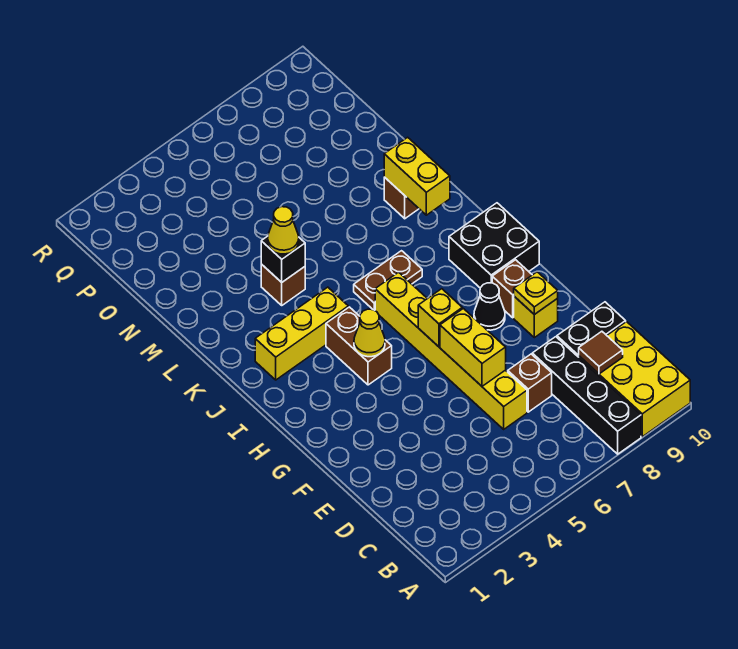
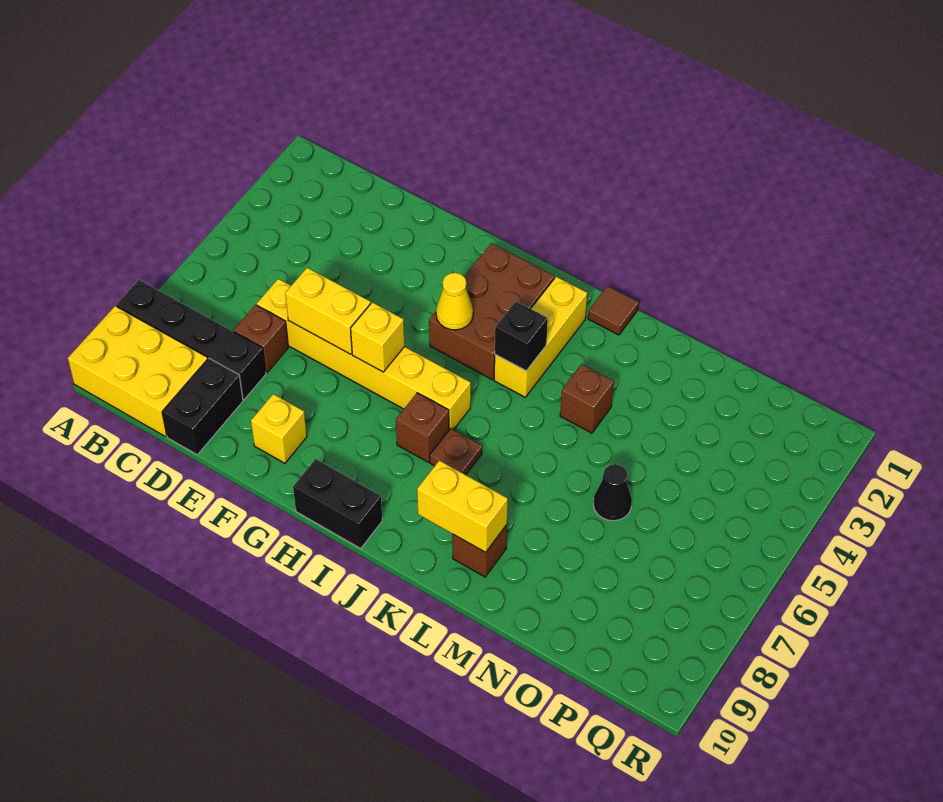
brown 1x1 tile [579,331,623,374] -> brown 1x1 tile moved to [588,286,638,335]
yellow 1x1 plate [514,272,558,315] -> none
black 1x1 cone [474,283,505,330] -> black 1x1 cone moved to [593,464,632,521]
brown 1x1 brick [492,260,532,318] -> brown 1x1 brick moved to [396,393,449,462]
brown 1x2 brick [326,307,392,385] -> brown 2x3 brick [429,243,554,380]
black 2x2 brick [449,203,539,288] -> black 1x2 brick [293,459,382,549]
brown 1x2 plate [354,251,422,310] -> brown 1x1 plate [430,429,482,475]
black 1x1 brick [261,236,305,282] -> black 1x1 brick moved to [495,301,548,371]
yellow 1x1 cone [268,207,299,254] -> none

